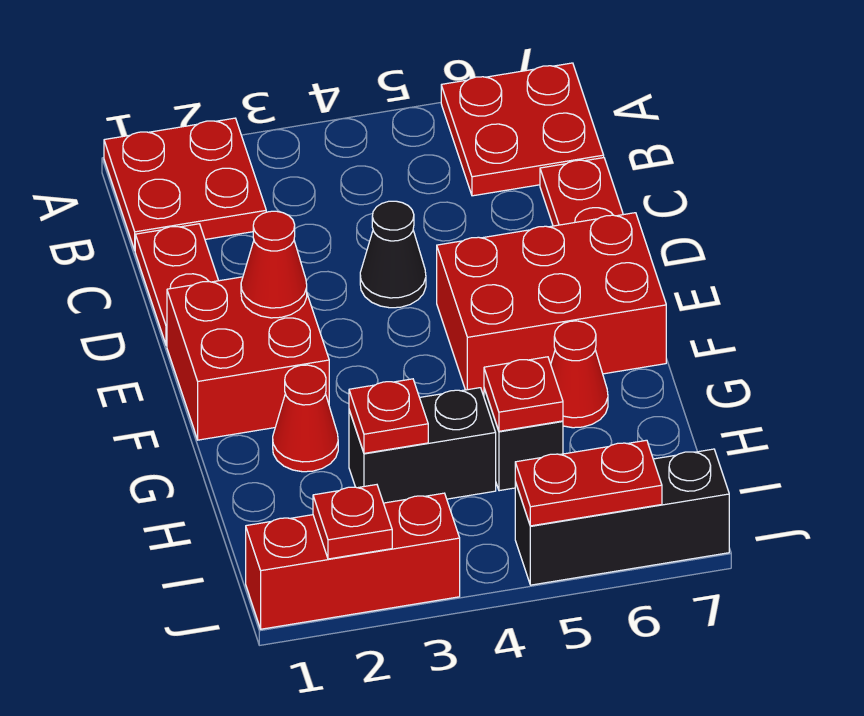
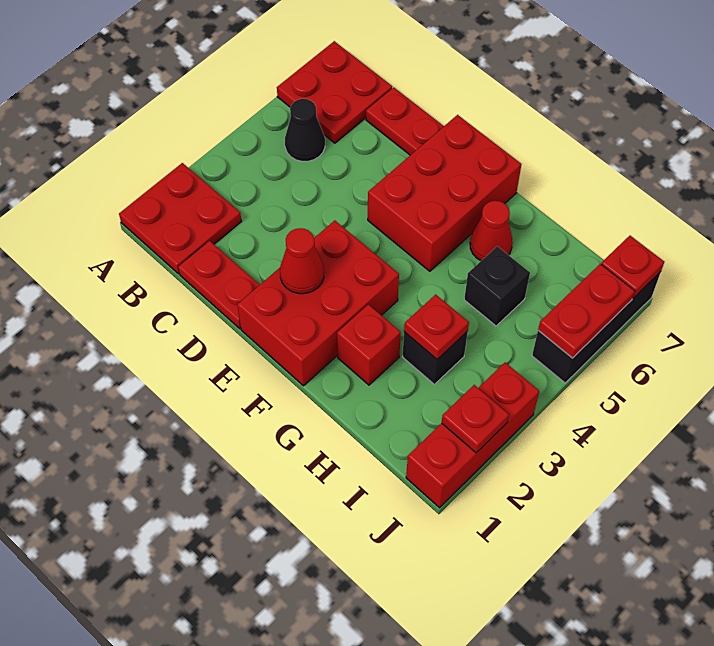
black 1x1 cone [360,201,426,308] -> black 1x1 cone moved to [285,99,325,161]
red 2x2 brick [167,277,329,440] -> red 2x3 brick [237,221,399,386]
red 1x1 cone [273,365,338,472] -> red 1x1 brick [337,304,401,385]
black 1x2 brick [349,388,496,503] -> black 1x1 brick [403,331,468,384]
red 1x1 plate [484,357,563,431] -> red 1x1 plate moved to [601,236,664,298]

